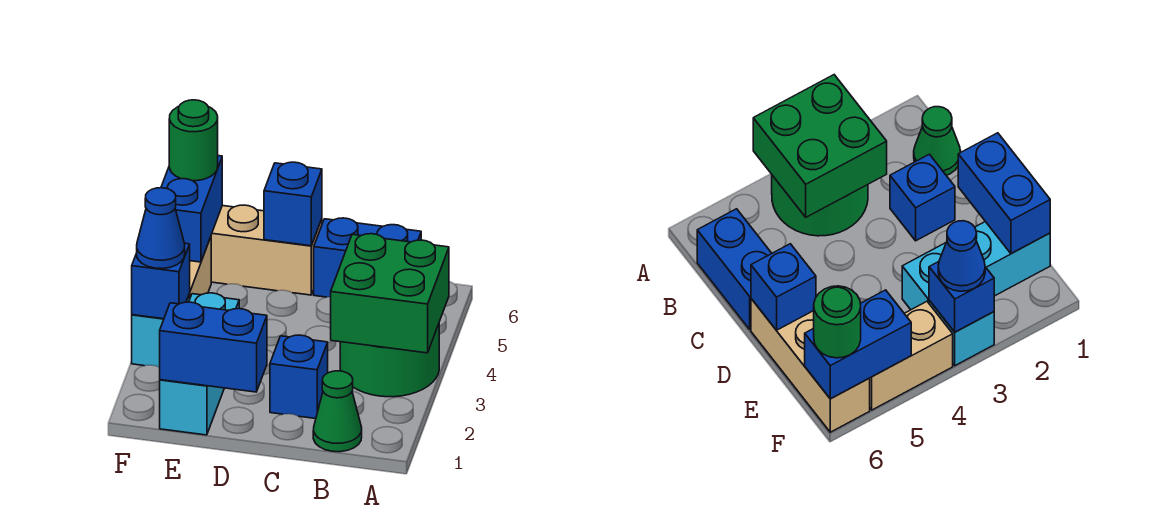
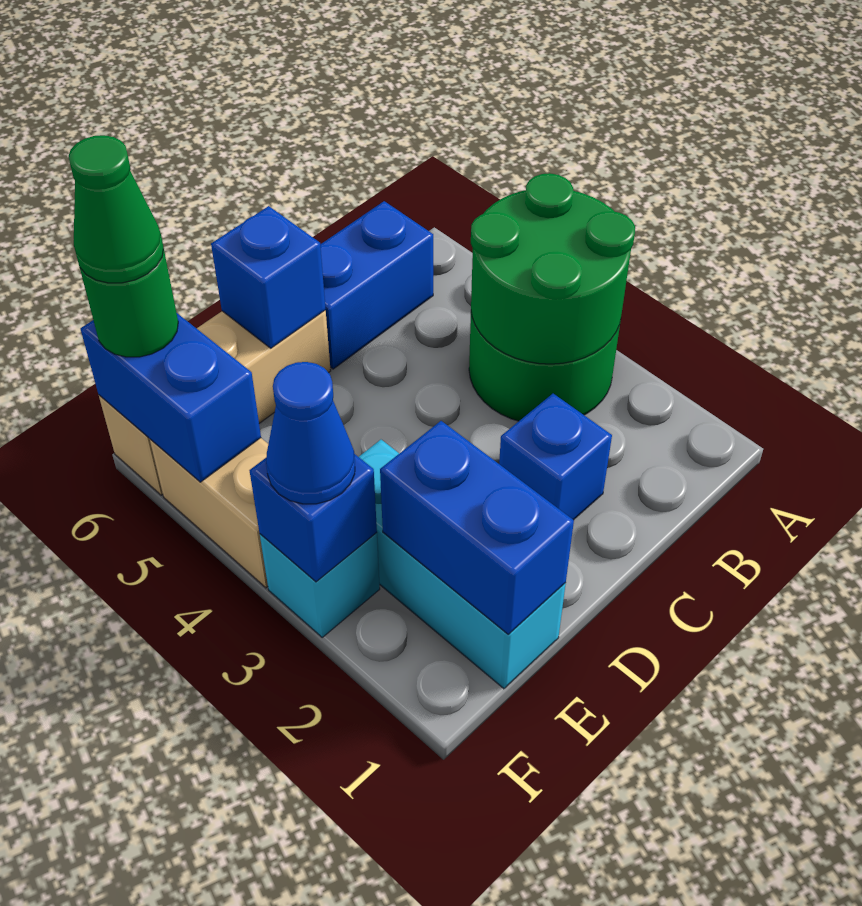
green 2x2 brick [331,234,449,353] -> green 2x2 round brick [471,173,635,364]
green 1x1 cone [313,371,362,452] -> green 1x1 cone moved to [69,135,164,283]
blue 1x2 brick [160,302,267,392] -> blue 1x2 brick turned to [380,421,574,635]

